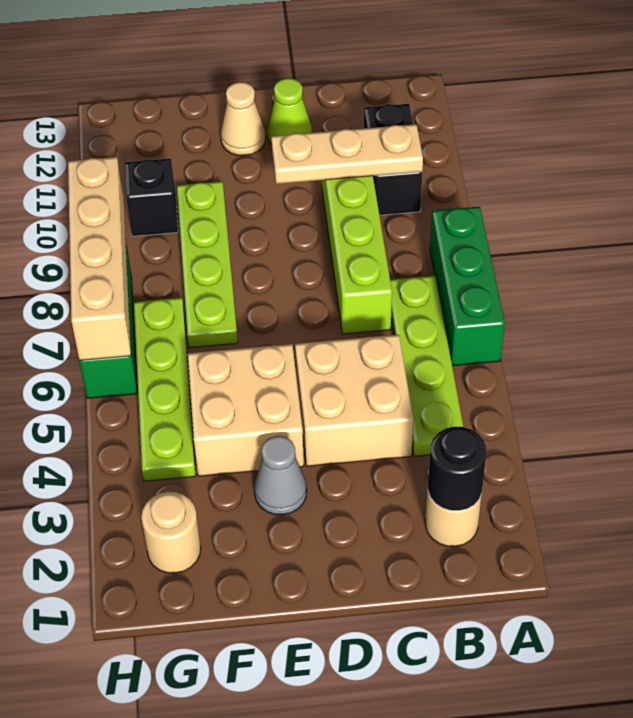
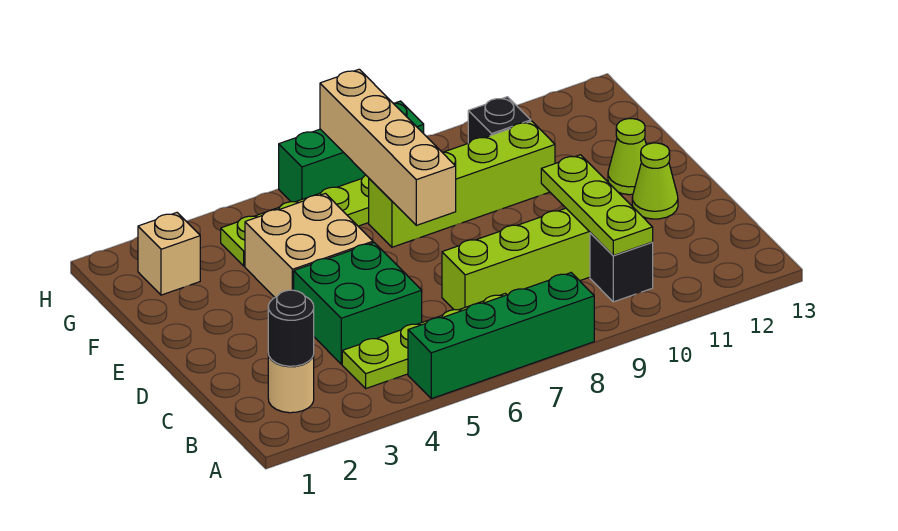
green 1x3 brick [430,207,505,366] -> green 1x4 brick [408,273,594,399]
black 1x2 brick [364,104,422,215] -> black 1x1 brick [590,233,653,302]
tan 1x3 plate [271,124,423,184] -> lime 1x3 plate [541,155,653,256]
tan 2x2 brick [295,335,413,466] -> green 2x2 brick [294,243,422,364]
grey 1x1 cone [254,436,307,515] -> none
tan 1x1 cone [221,82,266,156] -> lime 1x1 cone [608,119,646,195]
lime 1x4 plate [177,181,238,348] -> lime 1x4 brick [369,121,555,247]
tan 1x1 round brick [141,492,201,573] -> tan 1x1 brick [138,213,200,295]
tan 1x4 brick [68,157,131,360] -> tan 1x4 brick turned to [320,69,456,225]

